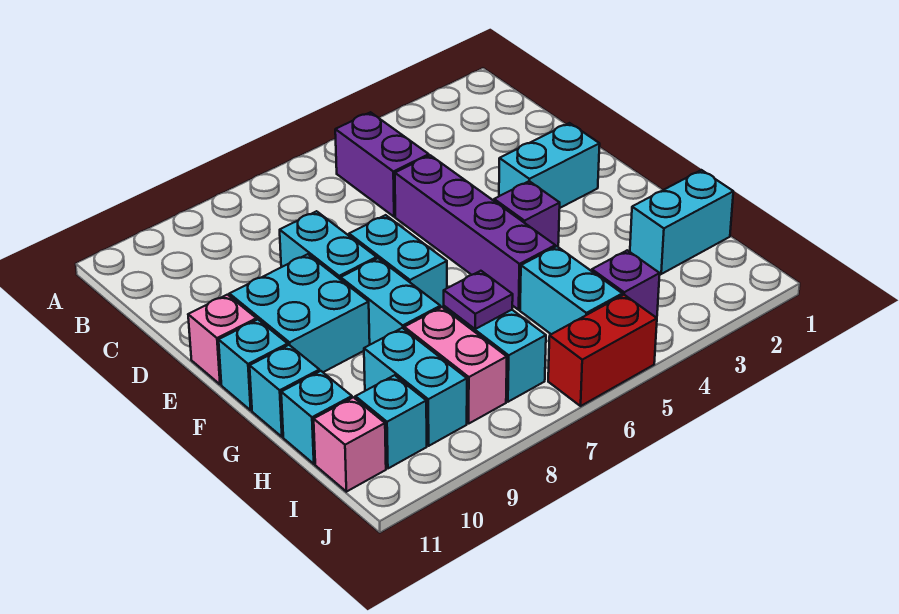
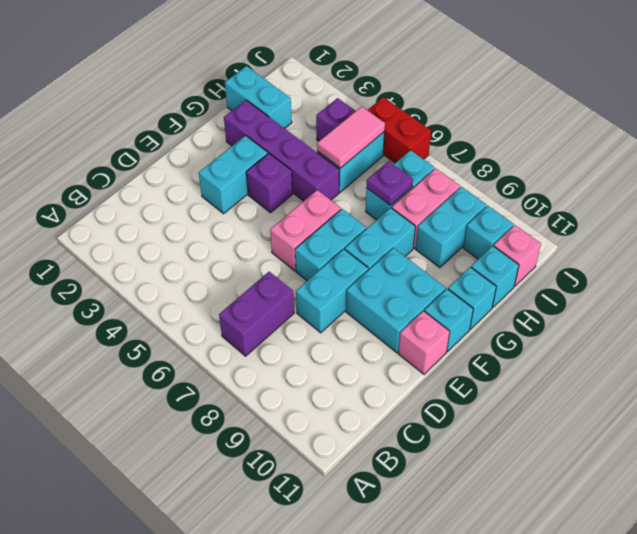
purple 1x2 brick [335,112,429,217] -> purple 1x2 brick moved to [219,272,294,356]
purple 1x4 brick [395,155,555,310] -> purple 1x4 brick turned to [224,100,339,201]
cyan 1x2 brick [499,123,600,208] -> cyan 1x2 brick turned to [199,136,268,214]
none -> pink 1x2 brick [270,190,341,271]
none -> pink 1x2 tile [317,107,385,168]

